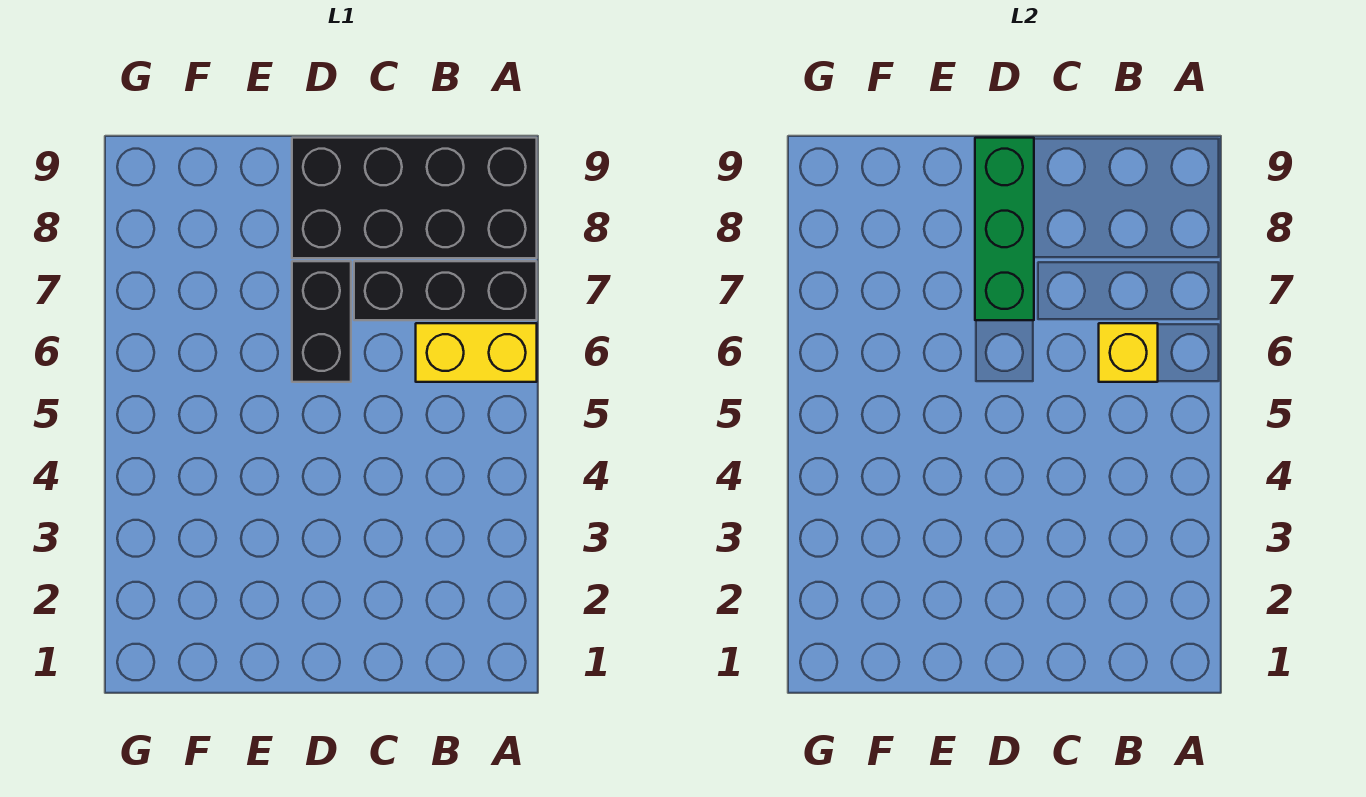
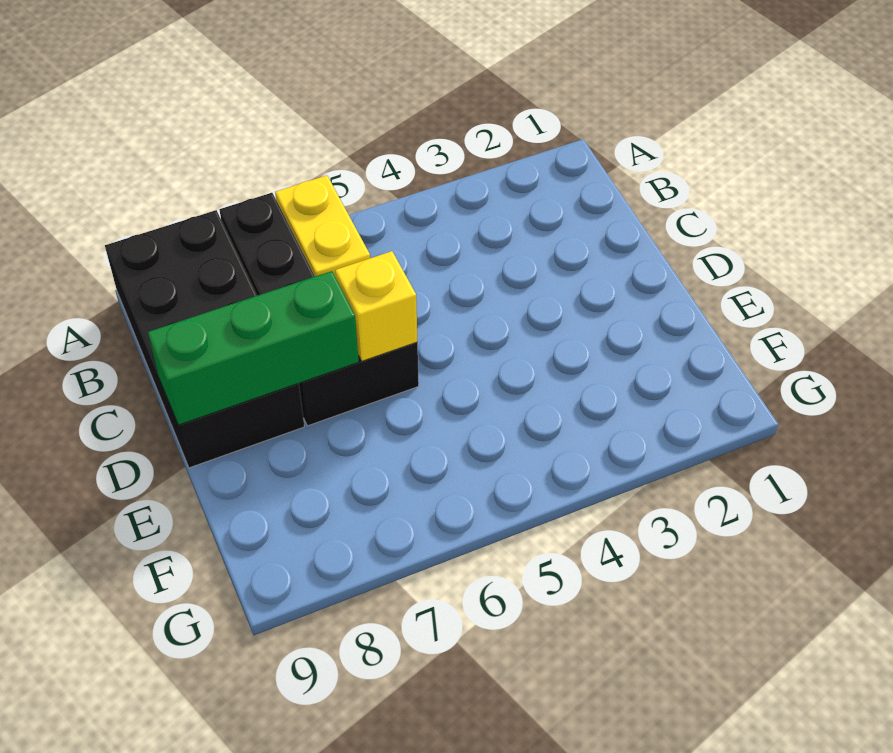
yellow 1x1 brick [1099,323,1158,382] -> yellow 1x1 brick moved to [335,251,417,361]

